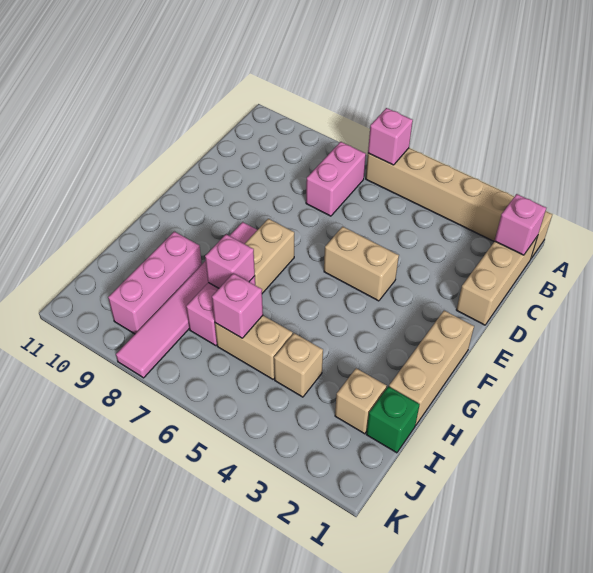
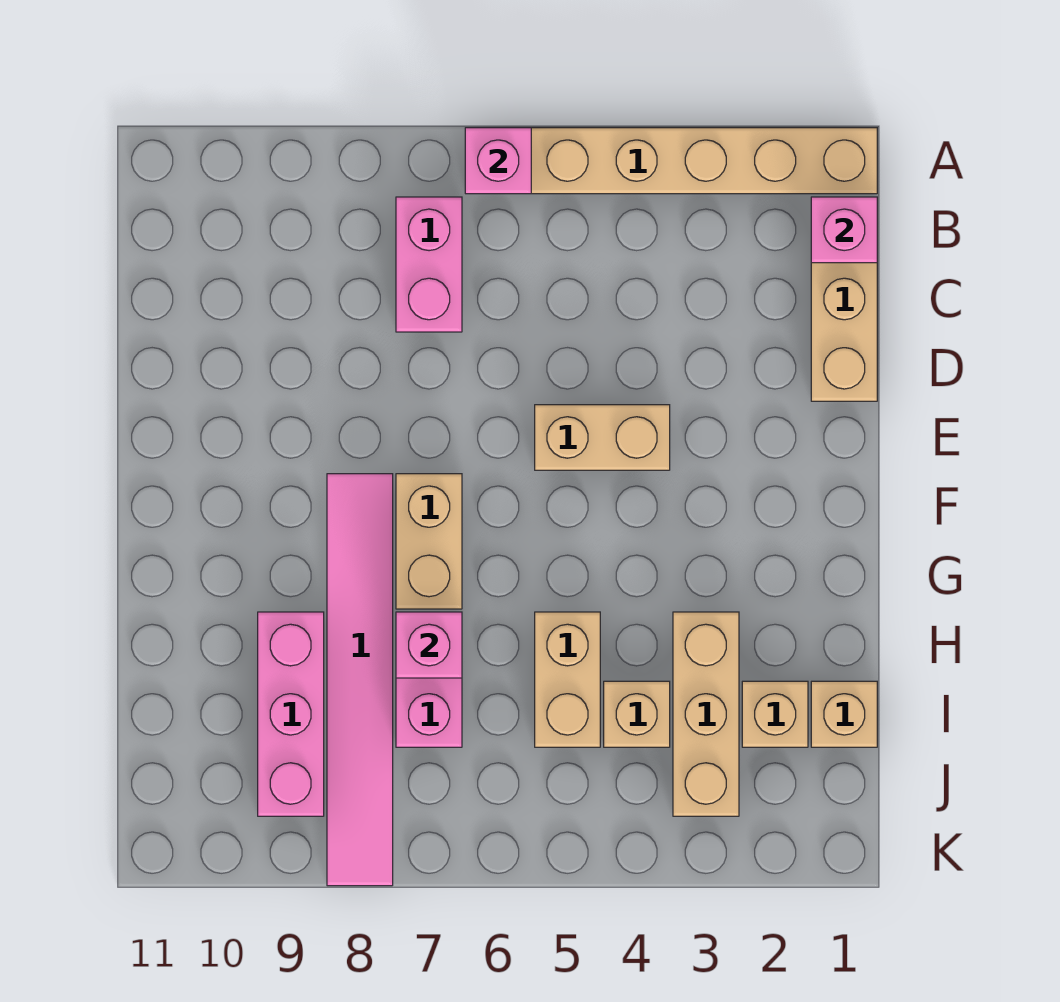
tan 1x3 brick [389,311,474,425] -> tan 1x3 brick moved to [673,612,739,816]
green 1x1 brick [366,386,420,453] -> tan 1x1 brick [811,681,877,747]
tan 1x2 brick [215,316,293,379] -> tan 1x2 brick turned to [535,612,600,747]
pink 1x1 brick [212,273,263,338] -> none

